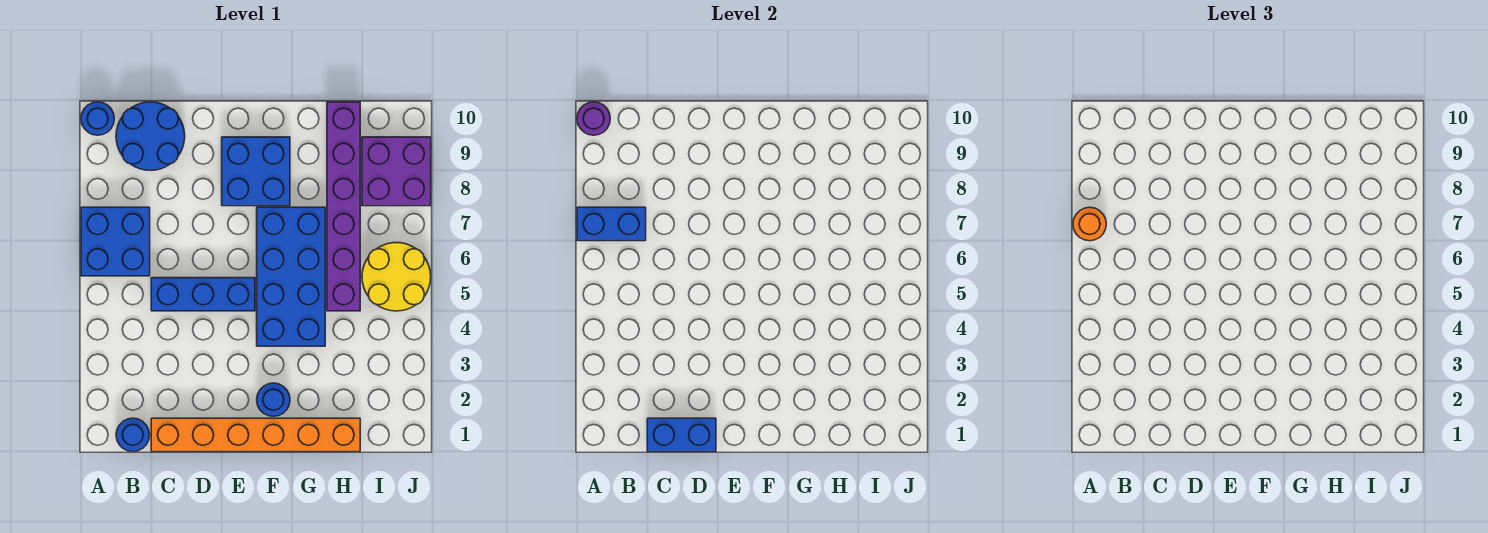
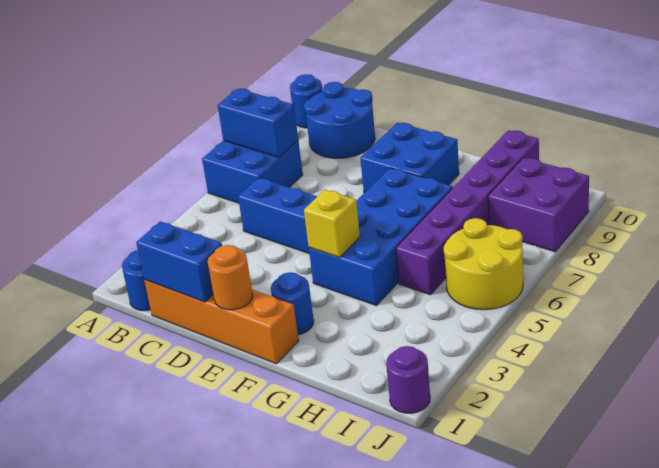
orange 1x1 round brick [1073,207,1106,241] -> orange 1x1 round brick moved to [208,245,253,310]
purple 1x1 round brick [577,102,610,135] -> purple 1x1 round brick moved to [386,346,430,413]
orange 1x6 brick [151,418,360,452] -> orange 1x4 brick [144,280,299,364]
none -> yellow 1x1 brick [304,190,360,257]

